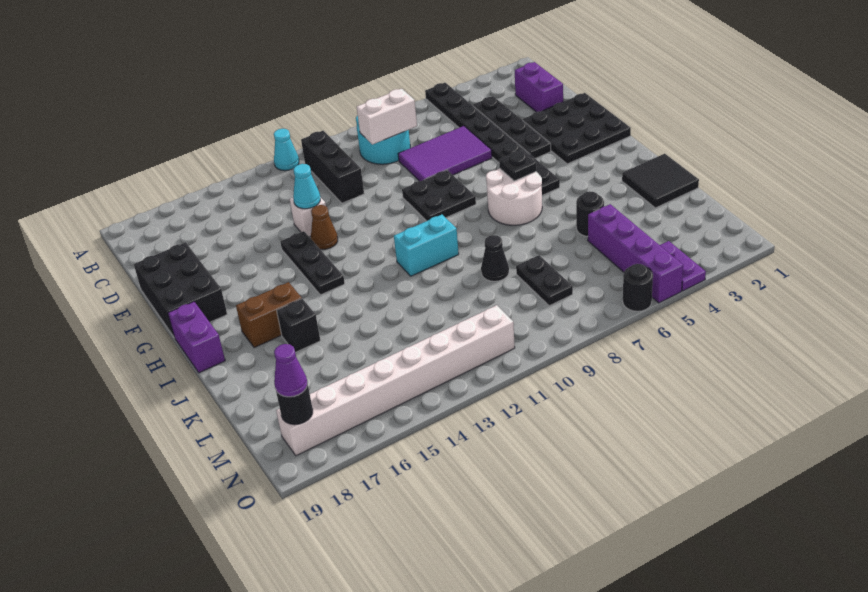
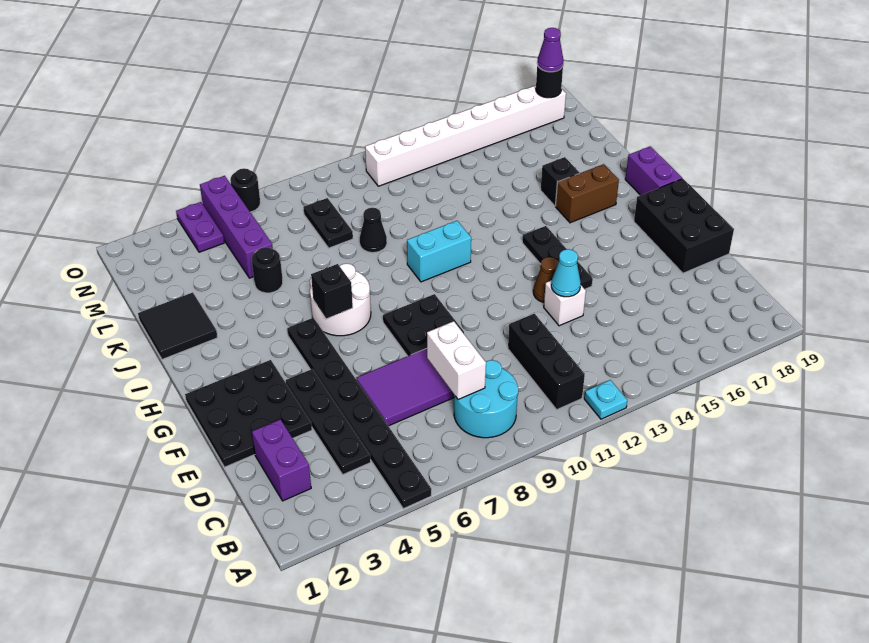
cyan 1x1 cone [274,129,299,171] -> cyan 1x1 plate [584,380,627,419]
white 1x2 brick [357,89,417,144] -> white 1x2 brick turned to [427,321,486,400]
black 1x1 plate [499,150,536,181] -> black 1x1 brick [311,264,353,318]

